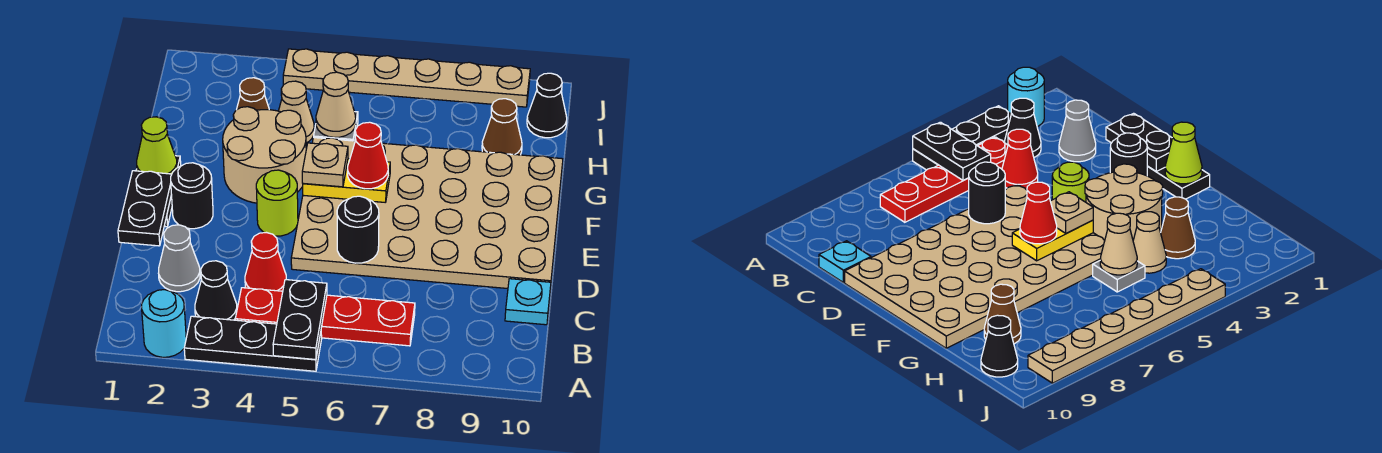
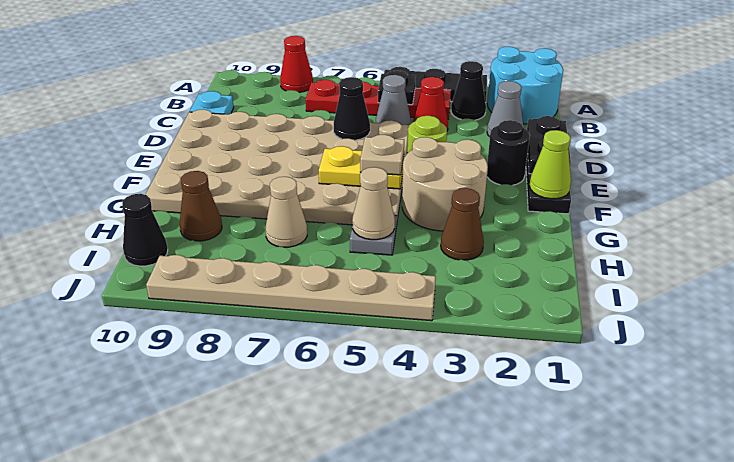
cyan 1x1 round brick [142,290,186,357] -> cyan 2x2 round brick [487,47,563,124]
black 1x2 plate [273,280,327,360] -> black 1x1 plate [378,71,416,105]
none -> grey 1x1 cone [376,75,411,125]
black 1x1 round brick [337,196,379,263] -> black 1x1 cone [334,77,370,140]
red 1x1 cone [348,122,388,189] -> red 1x1 cone moved to [280,36,313,92]
tan 1x1 cone [279,81,314,143] -> tan 1x1 cone moved to [265,177,307,247]

